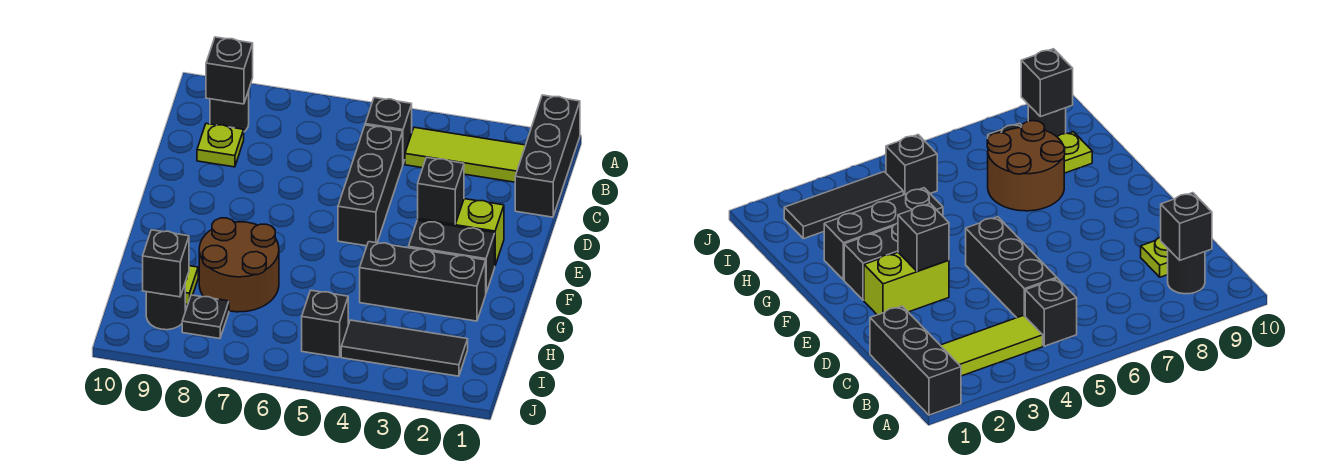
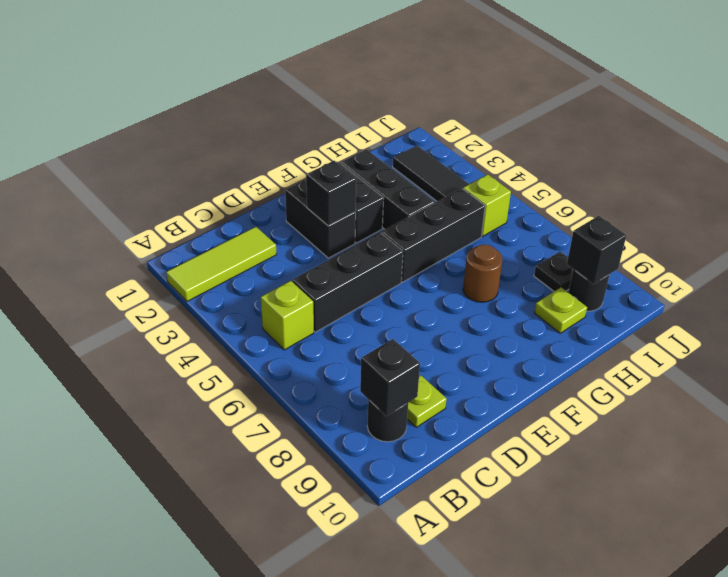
black 1x3 brick [515,95,580,217] -> black 1x3 brick moved to [381,188,485,282]
lime 1x3 tile [405,127,526,182] -> lime 1x3 tile turned to [166,227,277,301]
black 1x1 brick [365,98,412,164] -> lime 1x1 brick [261,281,314,350]
lime 1x2 brick [418,199,504,265] -> black 1x2 brick [285,179,356,258]
brown 2x2 round brick [199,218,279,312] -> brown 1x1 round brick [463,244,502,302]
black 1x1 brick [302,290,348,357] -> lime 1x1 brick [463,174,511,236]

